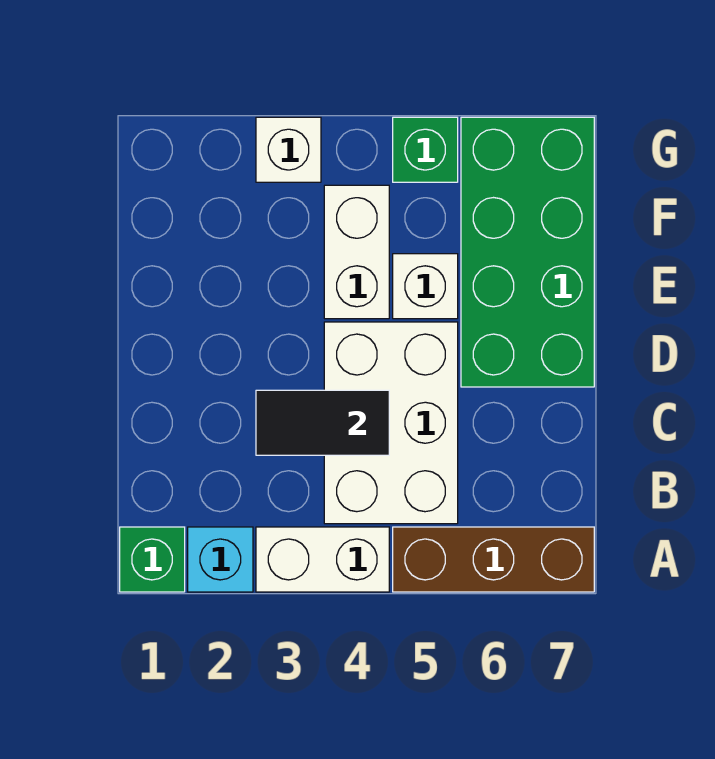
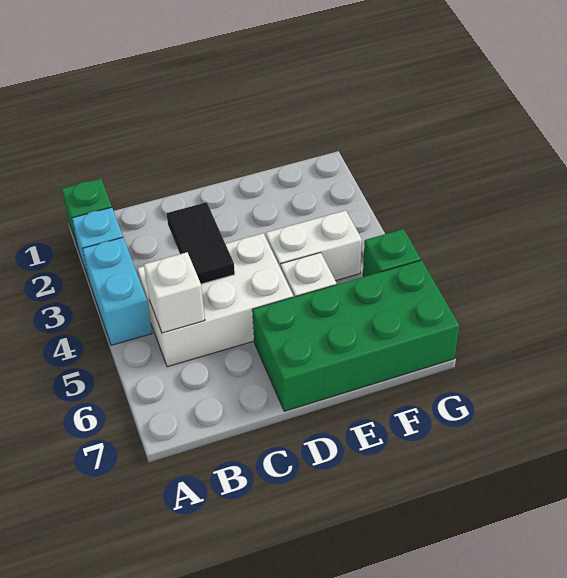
white 1x2 brick [256,527,389,592] -> cyan 1x2 brick [82,237,152,345]
brown 1x3 brick [393,527,594,592] -> none
white 1x1 brick [256,117,321,182] -> white 1x1 brick moved to [144,252,205,333]

